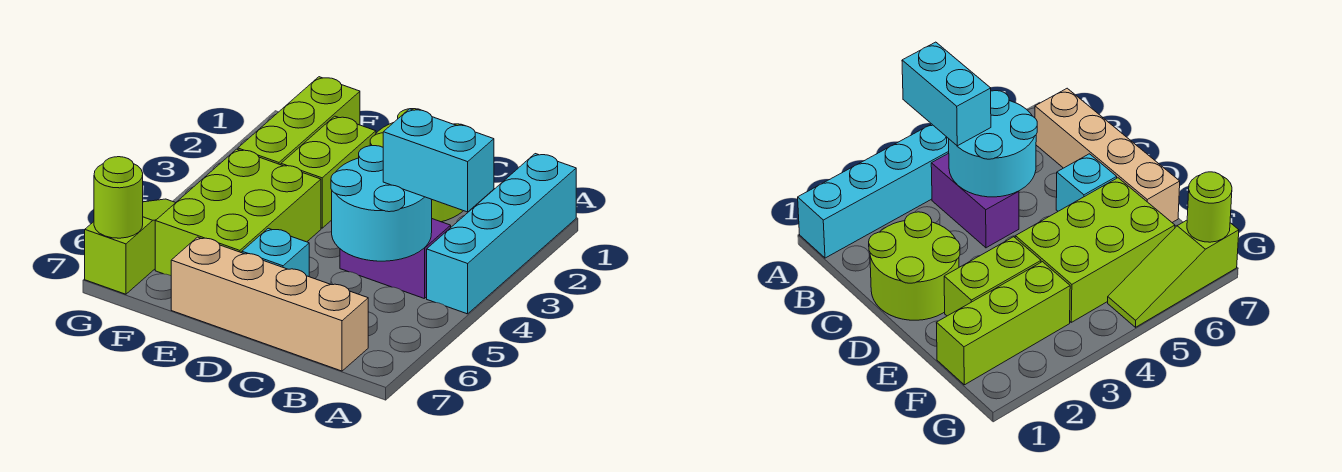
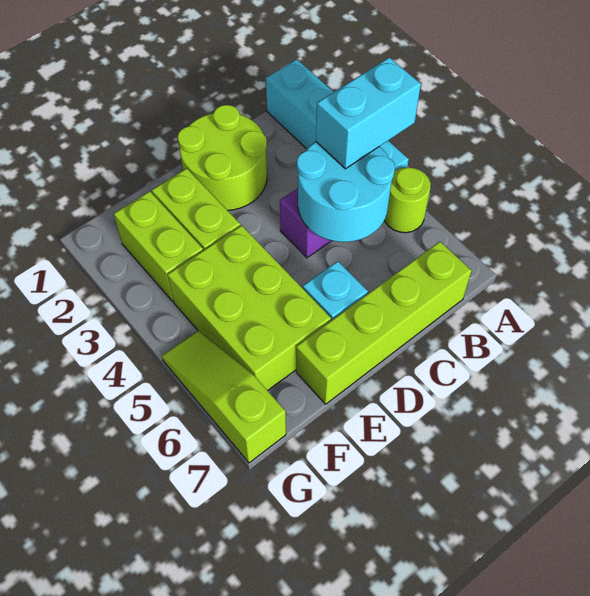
tan 1x4 brick [171,237,368,371] -> lime 1x4 brick [296,242,472,404]
lime 1x3 brick [238,77,360,165] -> lime 1x2 brick [114,191,203,301]
lime 1x1 round brick [94,157,143,238] -> lime 1x1 round brick moved to [384,167,431,233]

